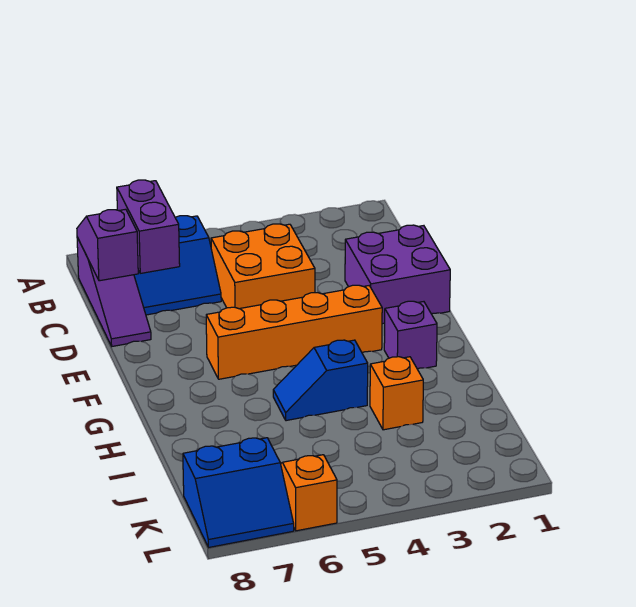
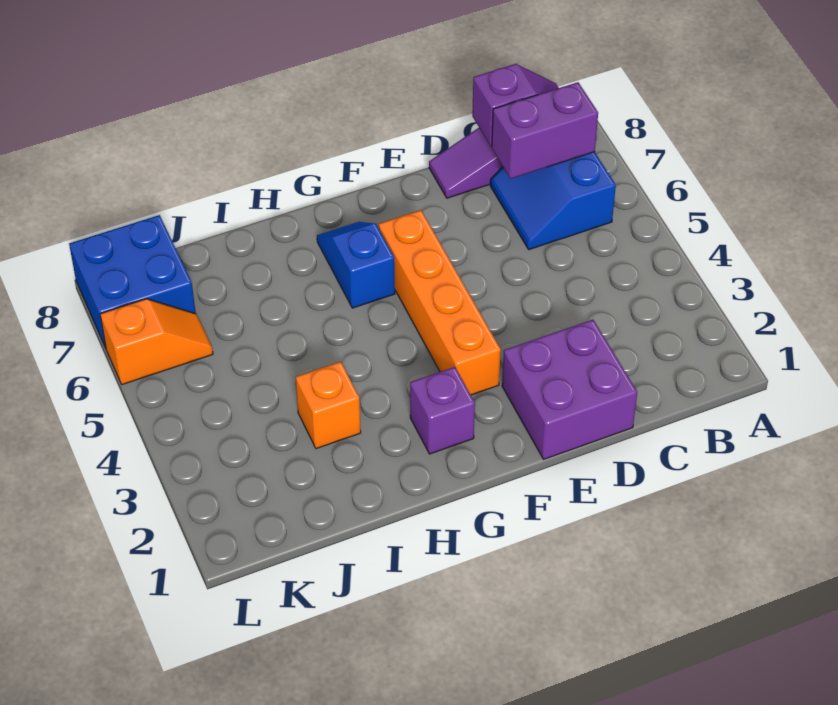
orange 2x2 brick [211,224,315,309] -> none
blue 1x2 slope [273,340,368,421] -> blue 1x2 slope moved to [317,222,395,308]
blue 2x2 slope [183,438,294,547] -> blue 2x2 brick [69,215,196,348]

